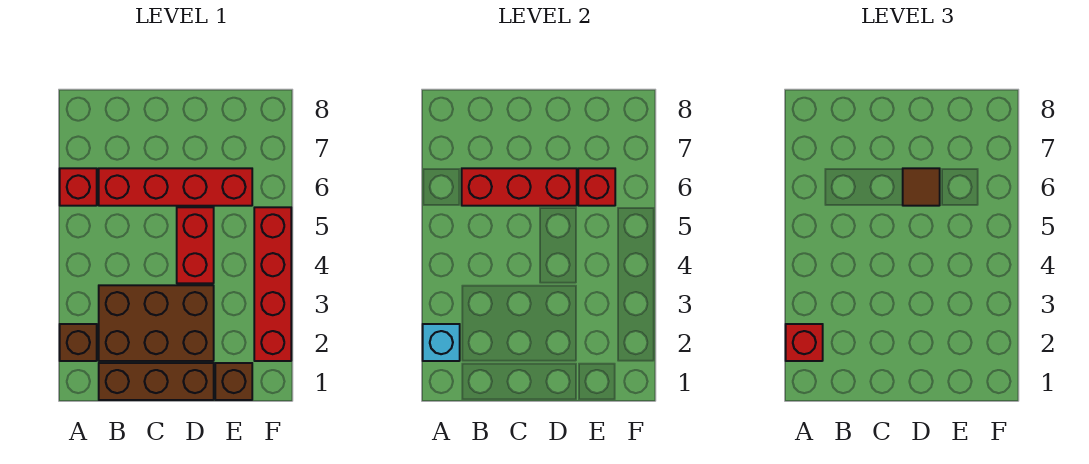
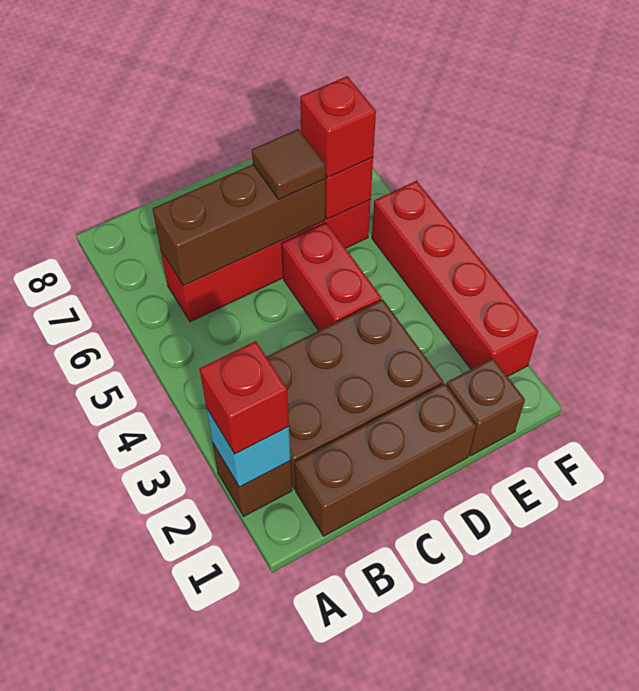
red 1x1 brick [60,168,97,206] -> red 1x1 brick moved to [300,76,376,177]
red 1x3 brick [462,168,577,206] -> brown 1x3 brick [152,164,325,286]

